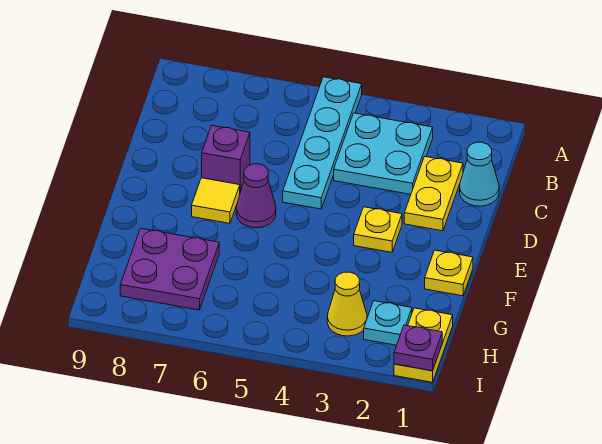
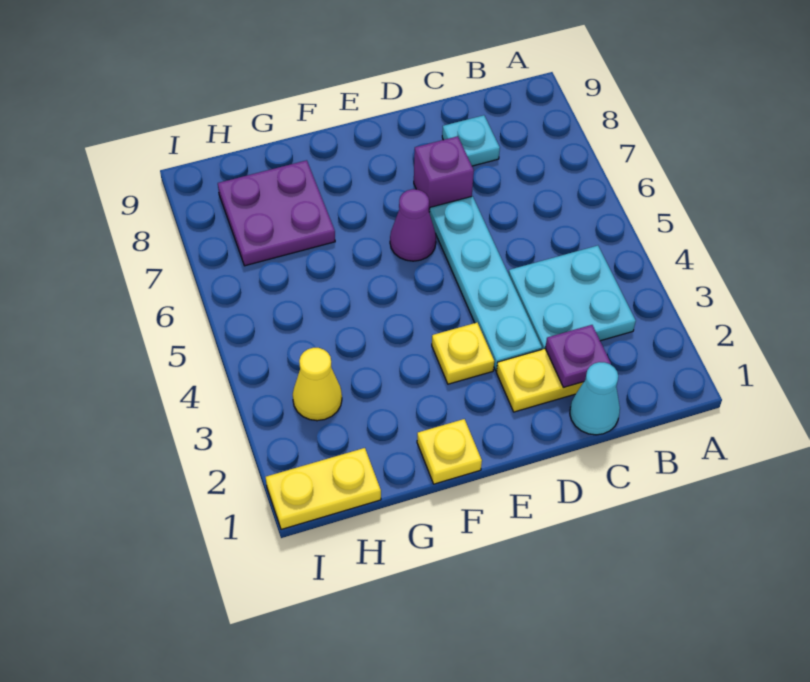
cyan 1x4 plate [283,77,362,209] -> cyan 1x4 plate turned to [429,196,542,370]
yellow 1x1 tile [192,178,240,223] -> none
cyan 1x1 plate [364,301,412,345] -> cyan 1x1 plate moved to [442,115,500,166]
purple 1x1 plate [394,325,442,371] -> purple 1x1 plate moved to [545,325,611,387]

